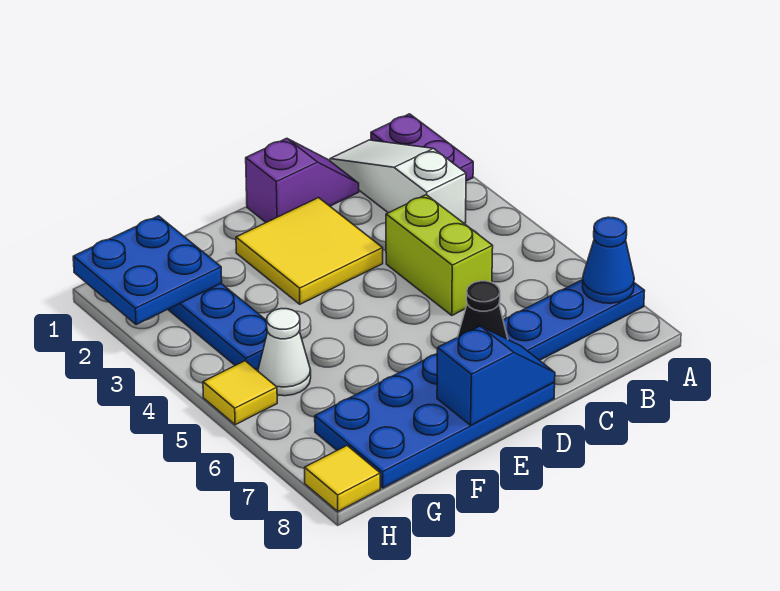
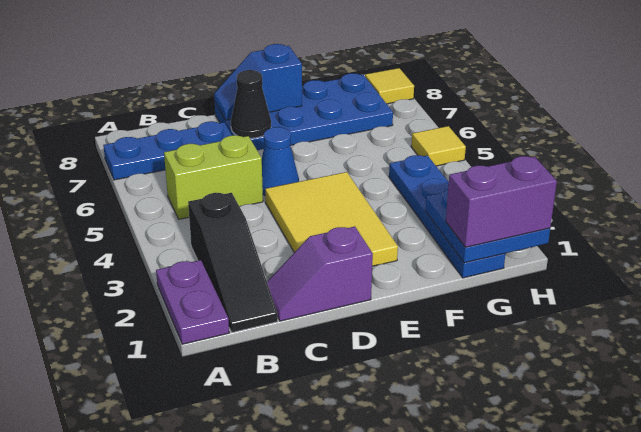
blue 1x1 cone [582,217,634,303] -> blue 1x1 cone moved to [262,127,299,195]
white 1x3 slope [330,140,466,223] -> black 1x3 slope [188,193,278,332]
lime 1x2 brick [386,195,493,315] -> lime 1x2 brick turned to [164,135,263,219]
yellow 2x2 tile [236,198,383,304] -> yellow 2x3 tile [265,172,398,266]
none -> purple 1x2 brick [446,156,557,247]
white 1x1 cone [258,309,311,396] -> none

